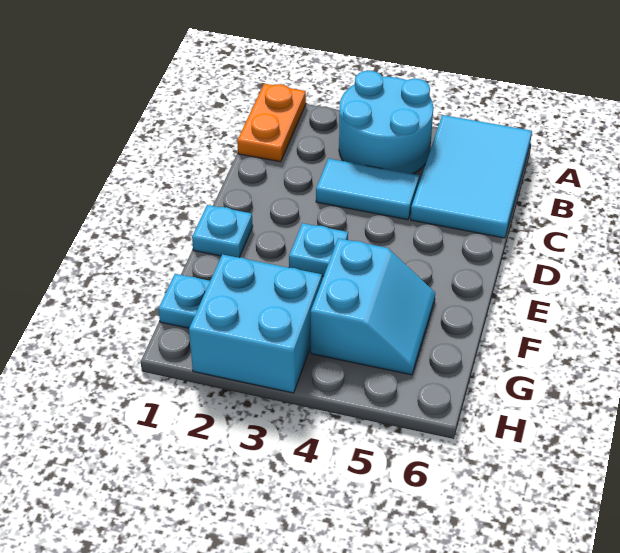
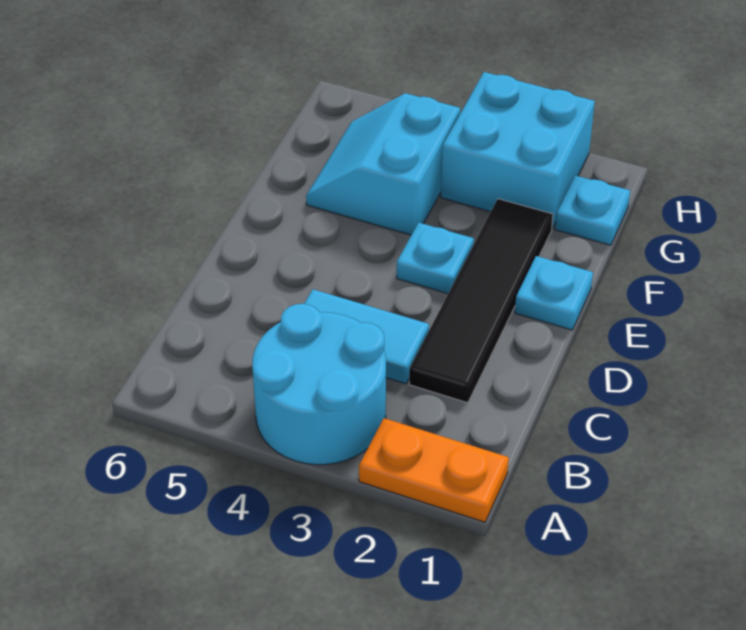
orange 1x2 plate [237,84,306,162] -> orange 1x2 plate turned to [359,418,509,522]
cyan 2x3 tile [411,115,532,238] -> none
none -> black 1x4 tile [409,199,553,403]

